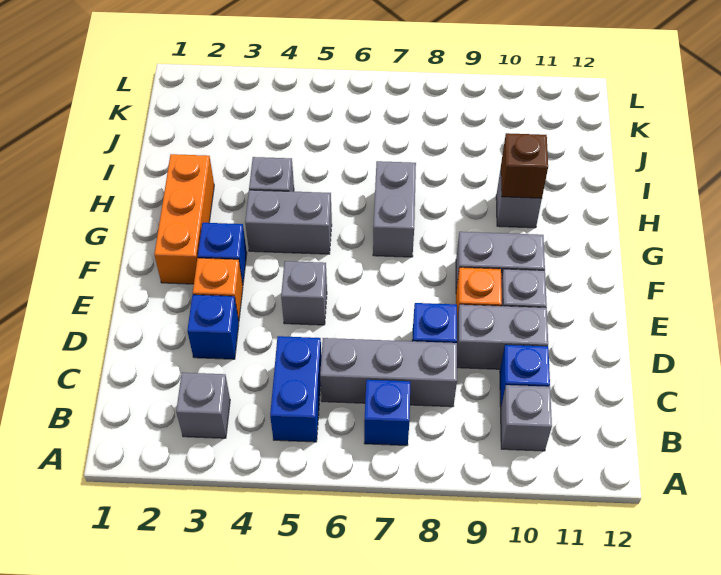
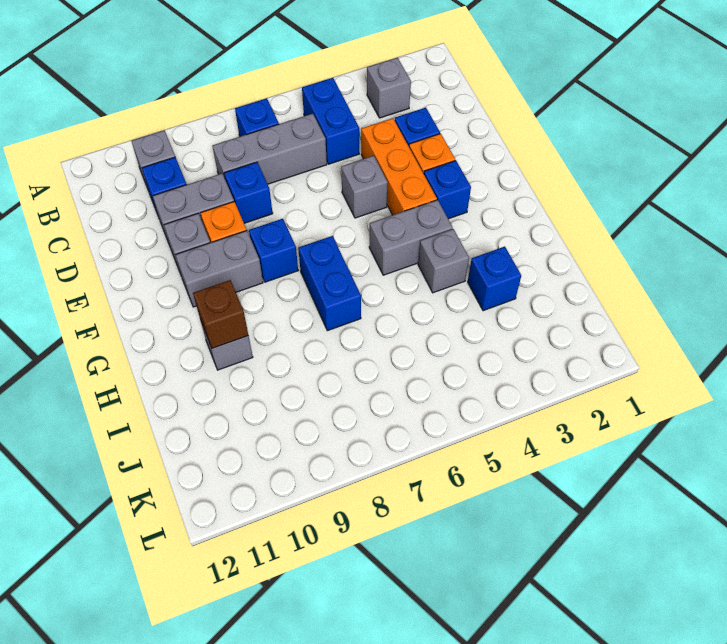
orange 1x3 brick [154,154,214,284] -> orange 1x3 brick moved to [361,118,437,215]
none -> blue 1x1 brick [249,219,298,282]
grey 1x2 brick [373,161,416,257] -> blue 1x2 brick [298,236,361,331]
none -> blue 1x1 brick [468,247,521,311]

